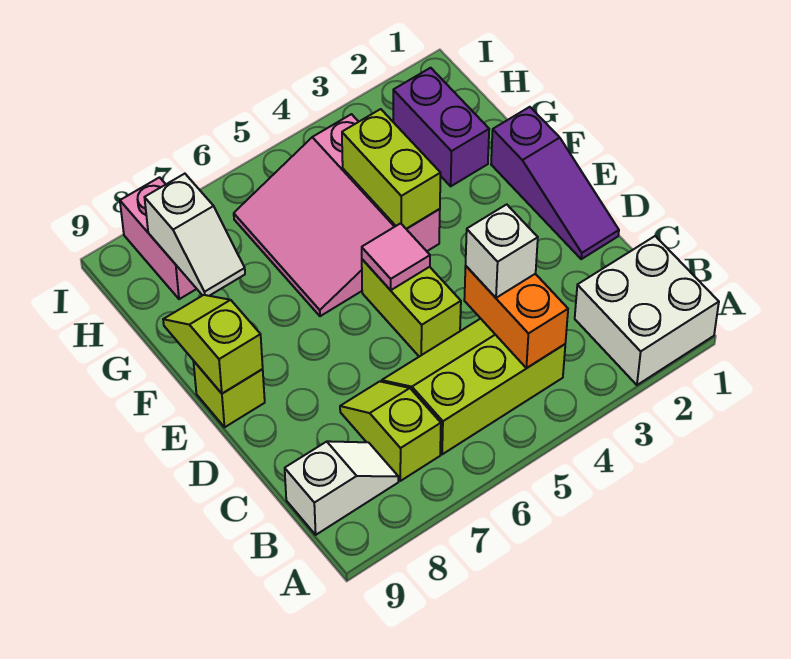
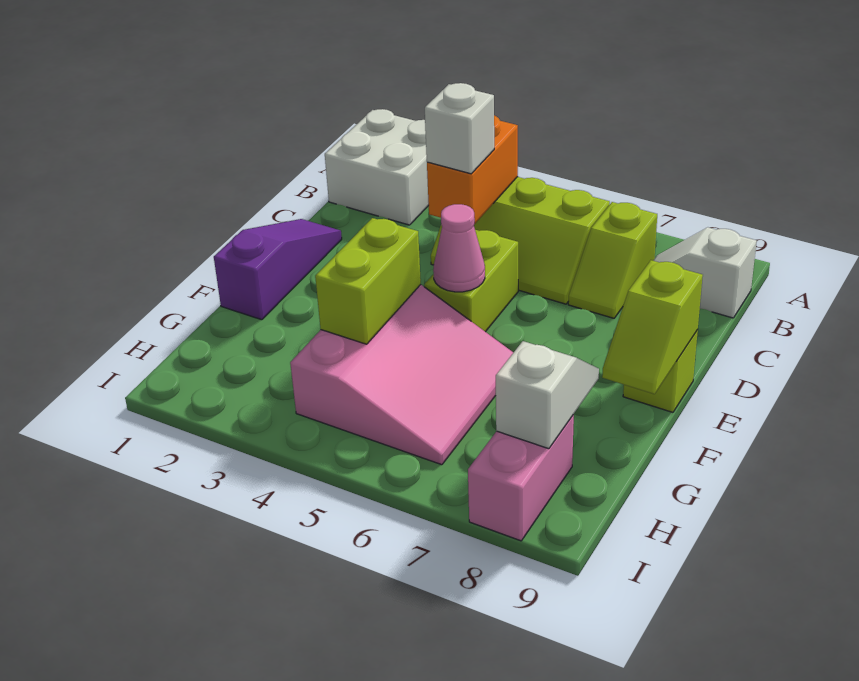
pink 1x1 tile [362,223,430,290] -> pink 1x1 cone [433,204,485,292]
purple 1x2 brick [393,68,489,186] -> none

